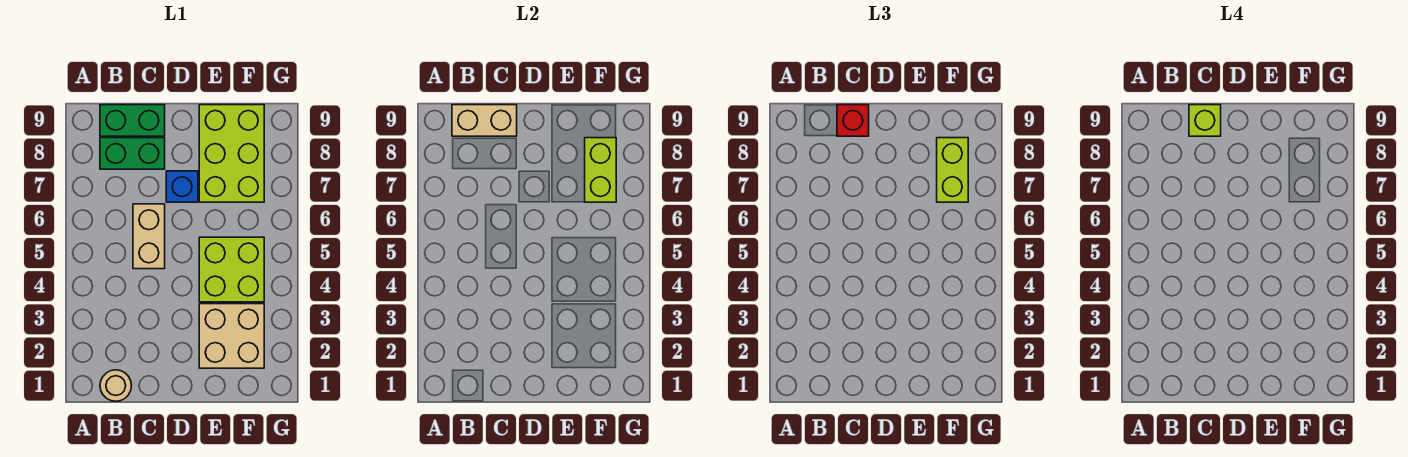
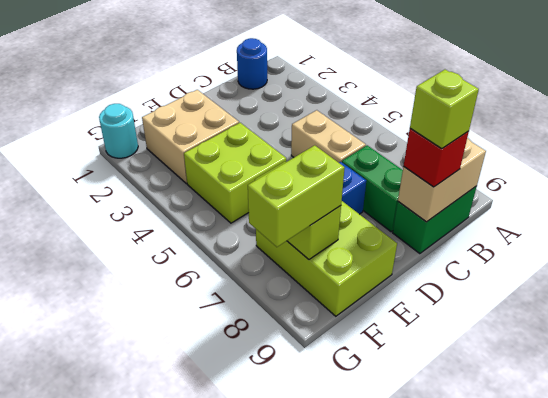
tan 1x1 round brick [100,370,132,401] -> blue 1x1 round brick [237,38,267,89]
green 1x2 brick [100,138,165,169] -> green 1x2 brick turned to [342,145,403,232]
lime 1x2 brick [937,138,968,202] -> lime 1x2 brick turned to [248,145,345,247]
none -> cyan 1x1 round brick [99,104,138,158]

